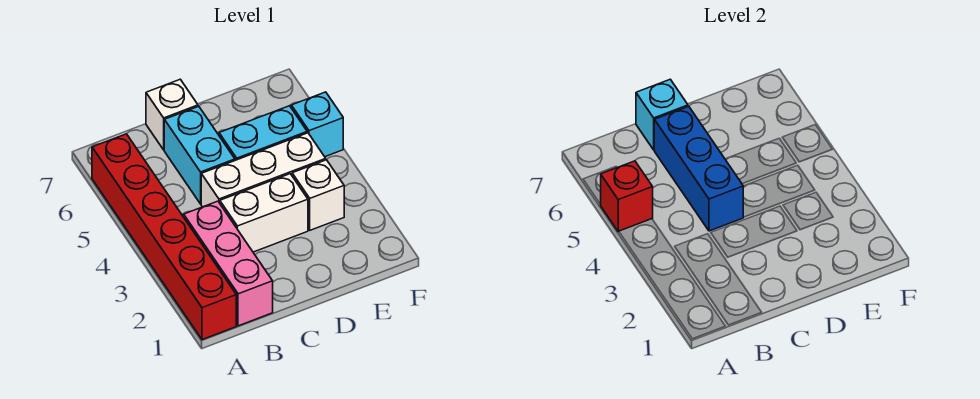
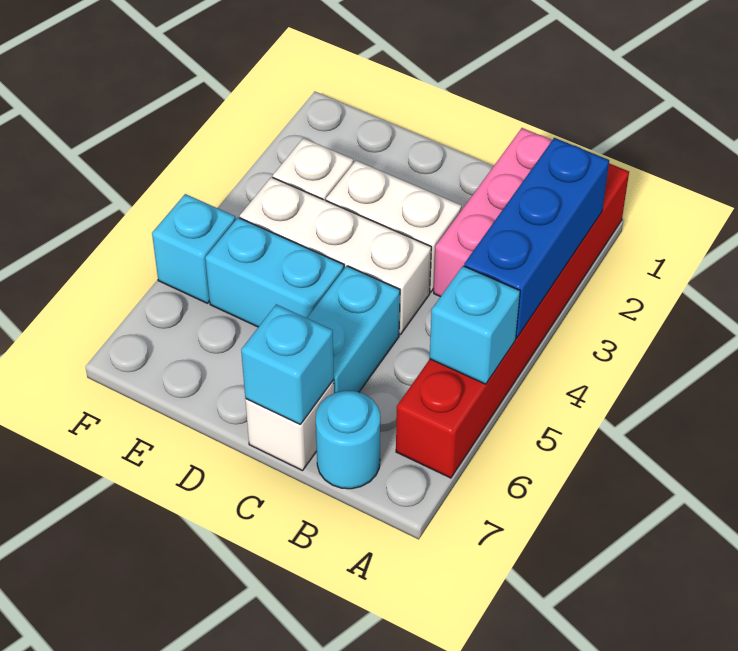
red 1x1 brick [600,161,653,232] -> cyan 1x1 brick [430,266,520,384]
none -> cyan 1x1 round brick [316,391,380,489]
blue 1x3 brick [654,106,743,231] -> blue 1x3 brick moved to [464,138,609,338]

